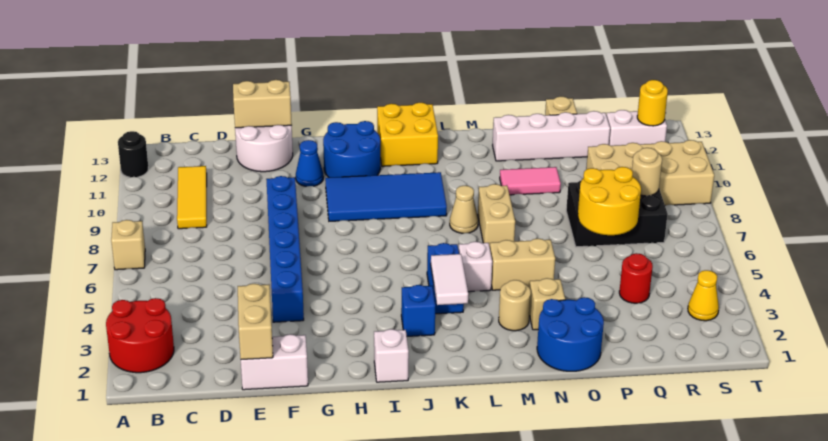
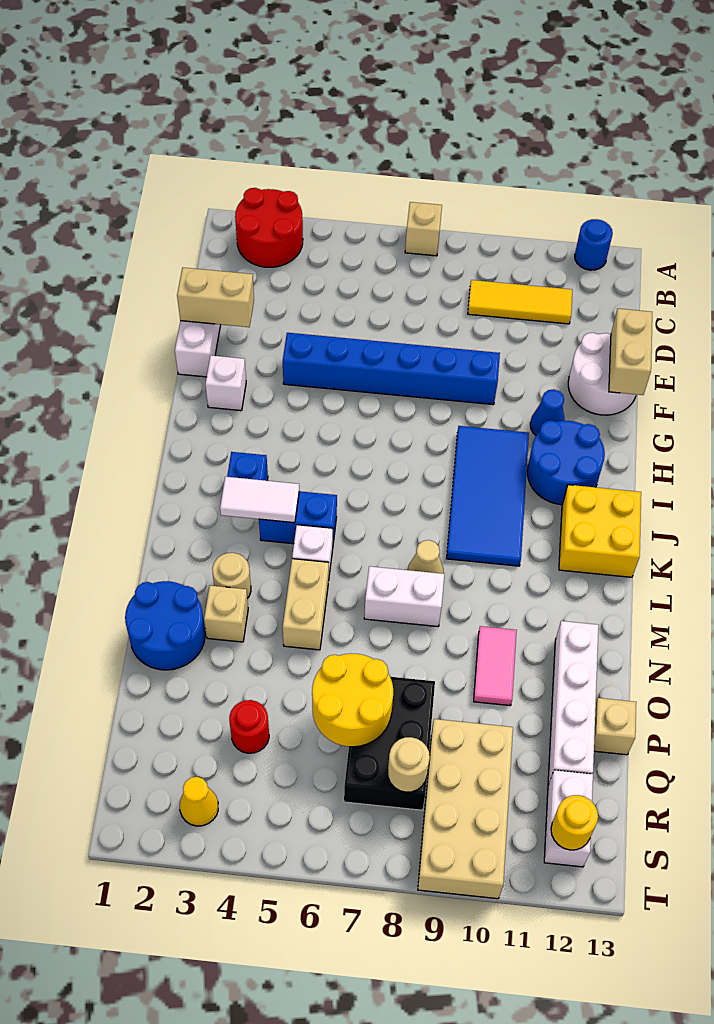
black 1x1 round brick [118,131,149,177] -> blue 1x1 round brick [575,219,613,270]
white 1x1 brick [374,329,409,382] -> white 1x1 brick moved to [205,355,246,411]
tan 1x2 brick [478,184,515,247] -> white 1x2 brick [364,566,444,627]

